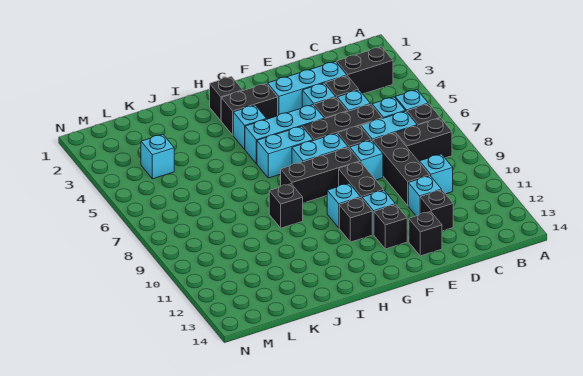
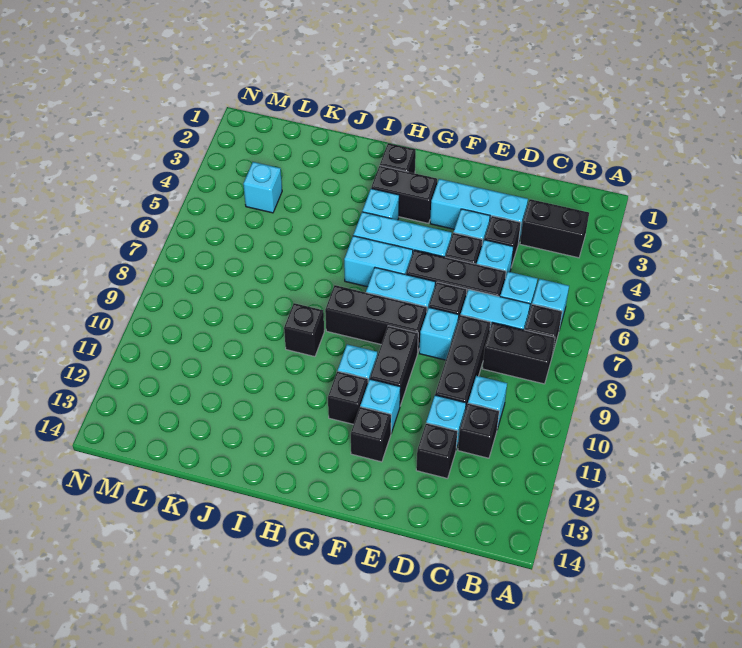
black 1x1 brick [409,211,442,256] -> black 1x1 brick moved to [458,403,499,458]

